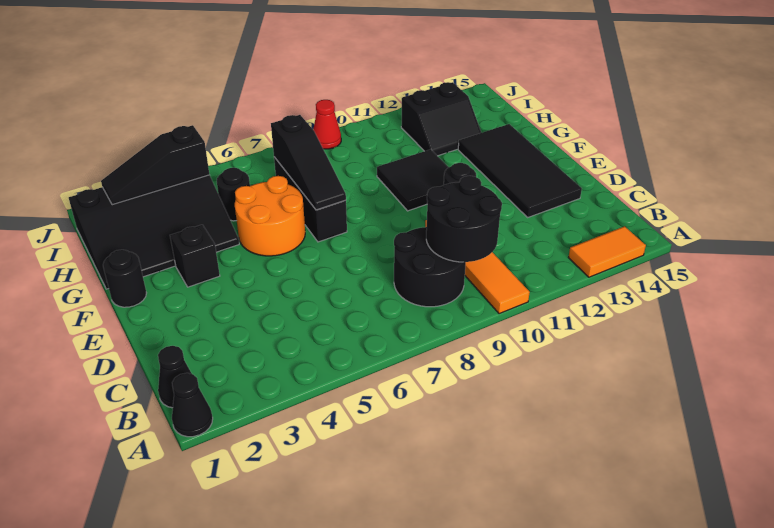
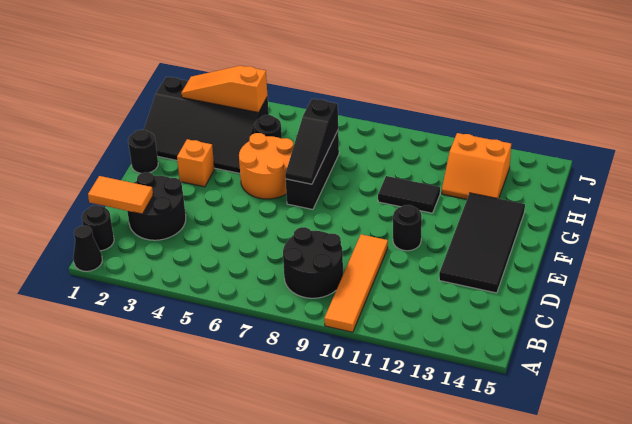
orange 1x2 tile [569,226,646,277] -> orange 1x2 tile moved to [88,176,153,214]
black 1x1 cone [158,346,192,408] -> black 1x1 round brick [82,205,114,251]
black 2x2 round brick [426,176,502,262] -> black 2x2 round brick moved to [127,172,186,240]
black 1x1 brick [170,225,220,287] -> orange 1x1 brick [177,139,215,187]
black 2x2 tile [377,149,449,211] -> black 1x2 tile [378,176,440,213]
black 2x2 slope [401,82,481,156] -> orange 2x2 slope [442,133,511,199]
black 1x3 slope [101,125,210,205] -> orange 1x3 slope [181,66,267,112]
red 1x1 cone [313,100,341,149] -> none

